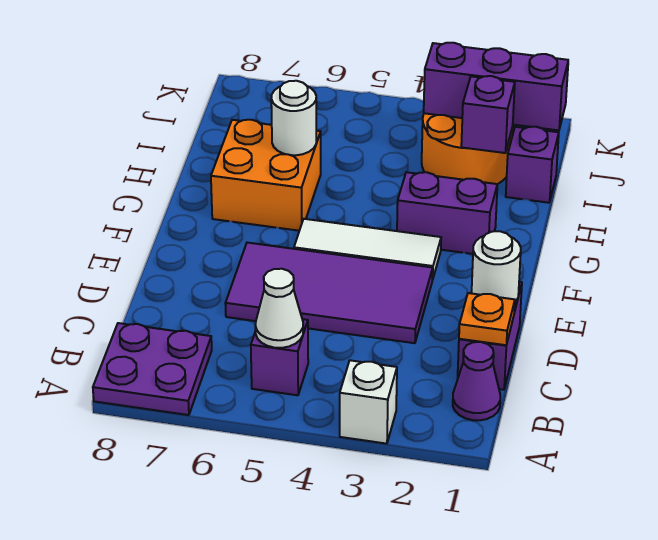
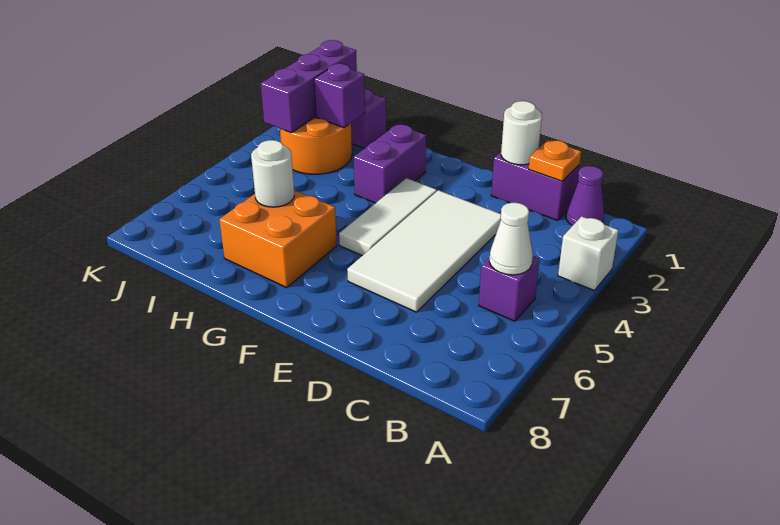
purple 2x2 plate [93,323,212,415] -> none
purple 2x4 tile [225,243,433,343] -> white 2x4 tile [347,190,501,312]

